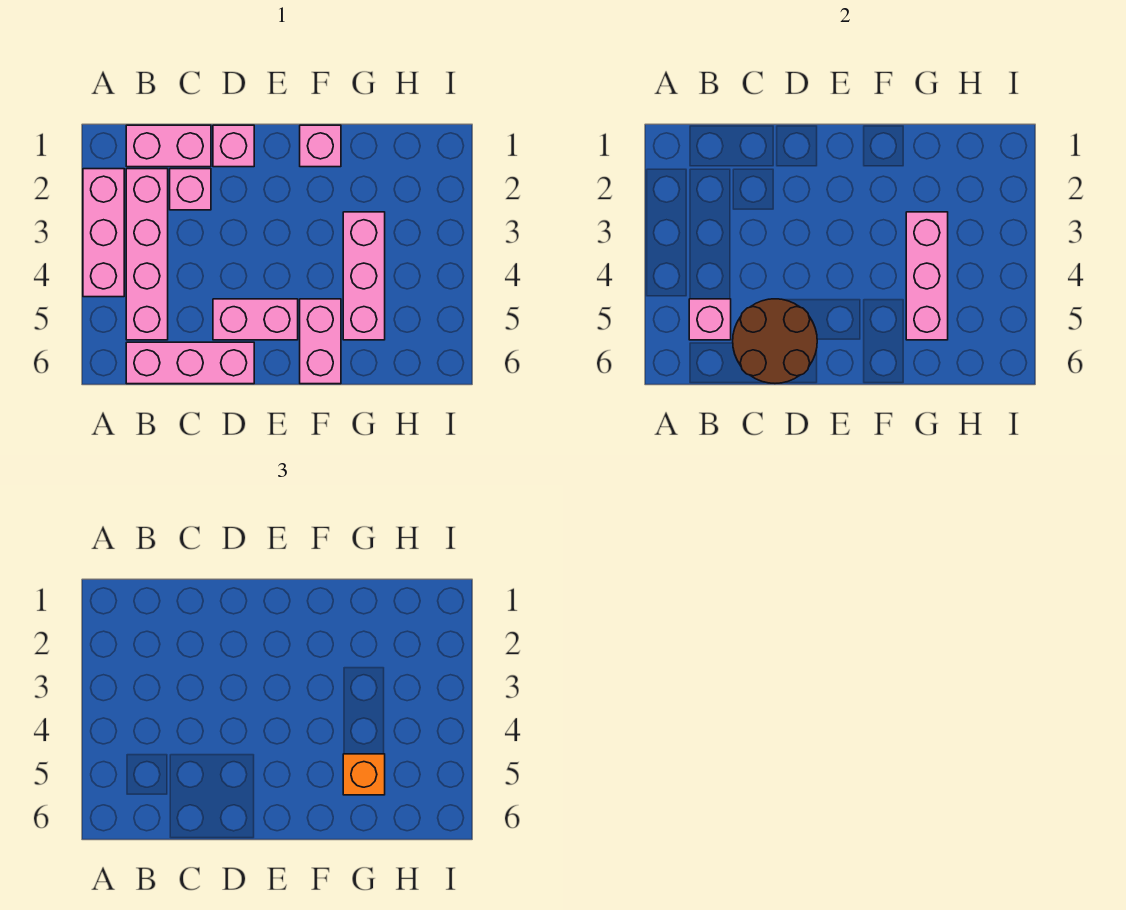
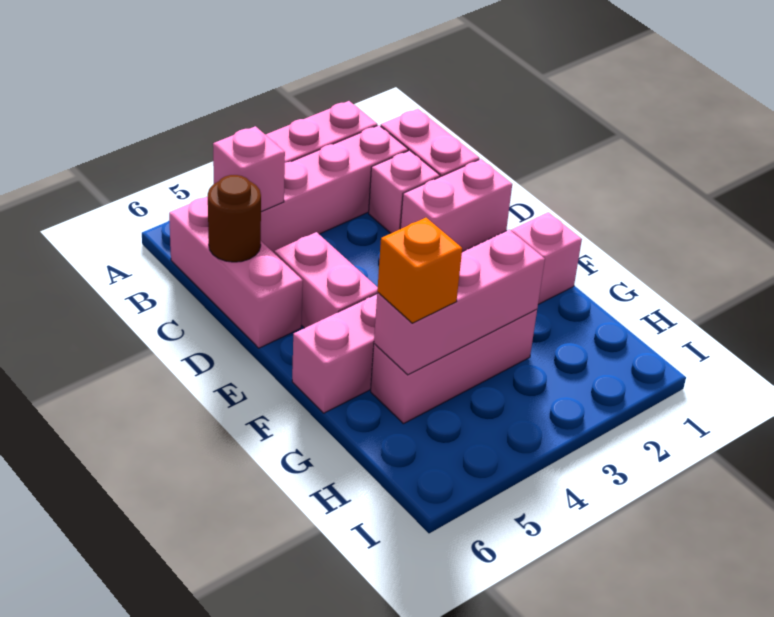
brown 2x2 round brick [733,299,817,383] -> brown 1x1 round brick [208,175,261,262]
pink 1x1 brick [213,125,254,167] -> pink 1x2 brick [400,159,512,252]

